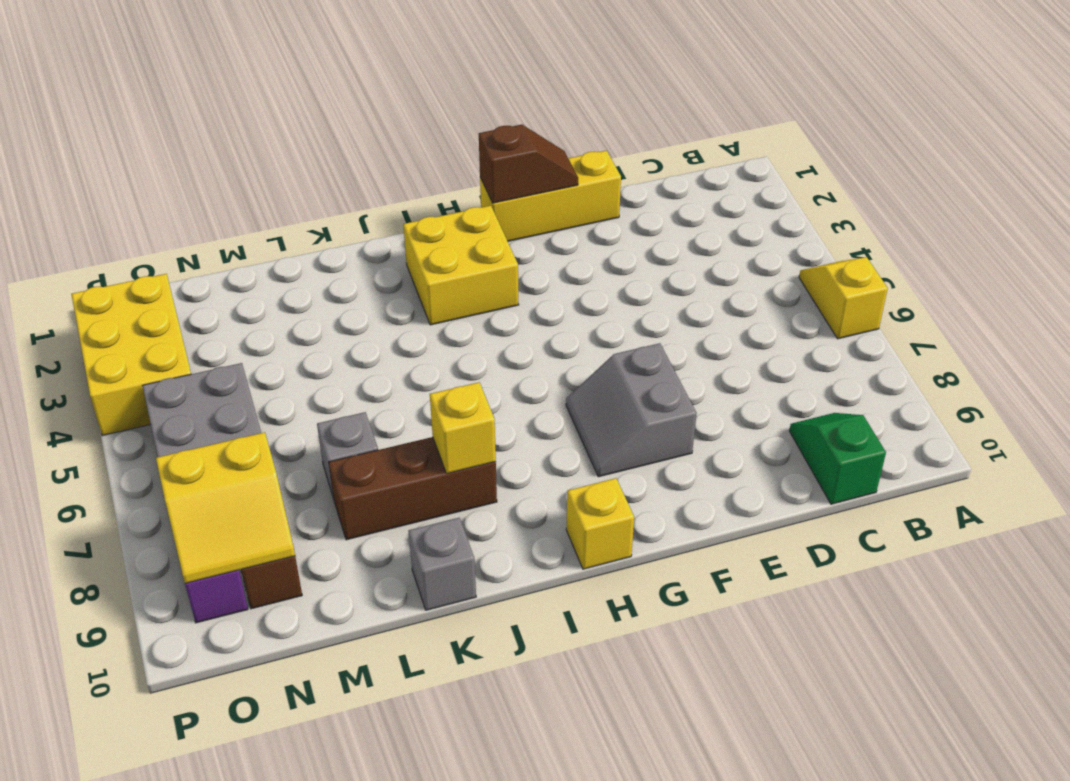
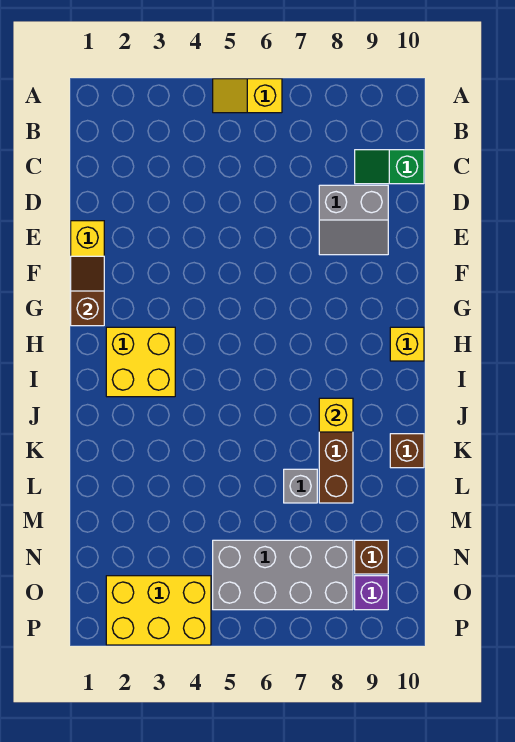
grey 2x2 slope [566,343,697,477] -> grey 2x2 slope moved to [319,185,388,255]
grey 1x1 brick [408,518,476,610] -> brown 1x1 brick [390,434,424,468]
yellow 2x2 slope [156,432,295,583] -> none

